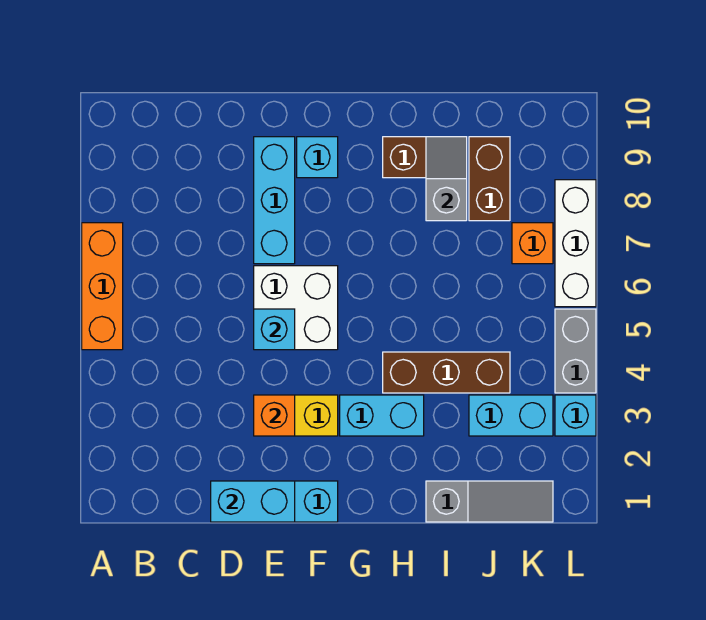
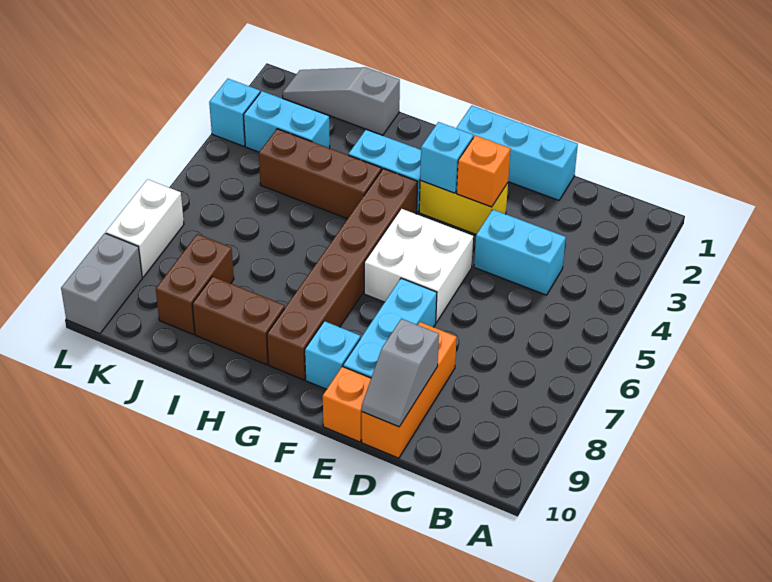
orange 1x3 brick [82,223,123,350] -> orange 1x3 brick moved to [362,322,457,458]
cyan 1x2 brick [211,481,295,522] -> cyan 1x2 brick moved to [474,210,566,295]
cyan 1x1 brick [254,309,295,350] -> cyan 1x1 brick moved to [420,122,473,193]
none -> brown 1x6 brick [267,168,418,380]
grey 1x2 slope [426,137,467,221] -> grey 1x2 slope moved to [362,319,439,427]
orange 1x1 brick [512,223,553,264] -> orange 1x1 brick moved to [323,366,371,442]
grey 1x2 brick [555,309,596,393] -> grey 1x2 brick moved to [61,233,142,334]
white 1x3 brick [555,180,596,307] -> white 1x2 brick [106,179,184,277]

